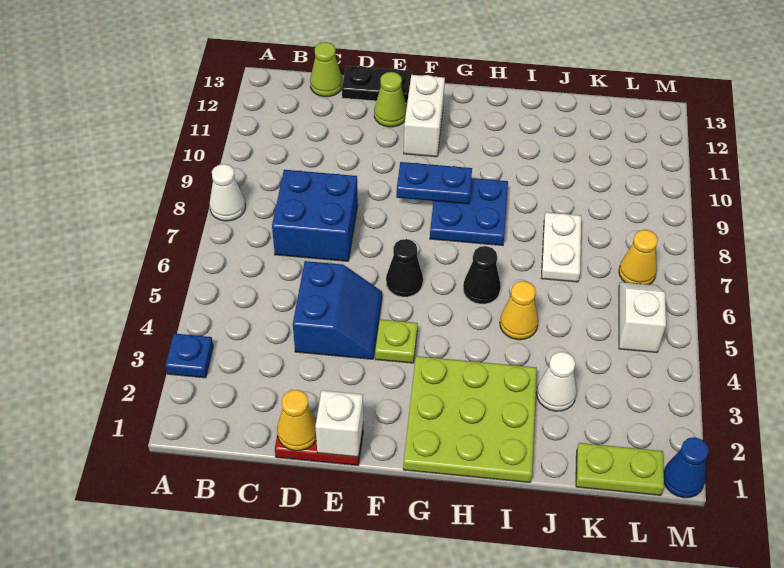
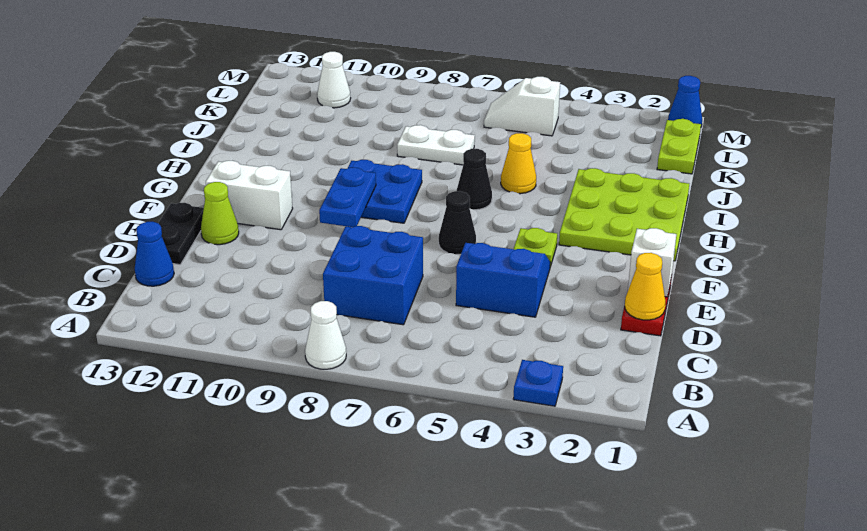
lime 1x1 cone [310,42,343,97] -> blue 1x1 cone [135,222,174,286]
white 1x1 cone [536,352,577,411] -> white 1x1 cone moved to [317,52,351,108]
yellow 1x1 cone [619,230,658,285] -> none

